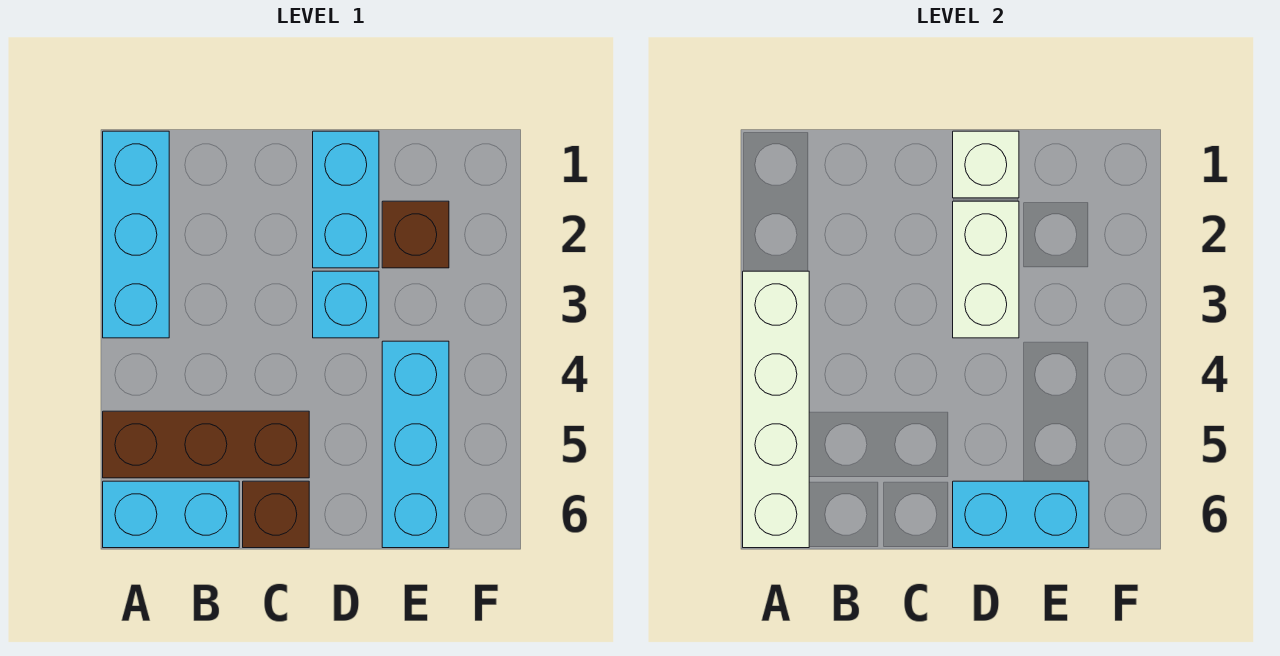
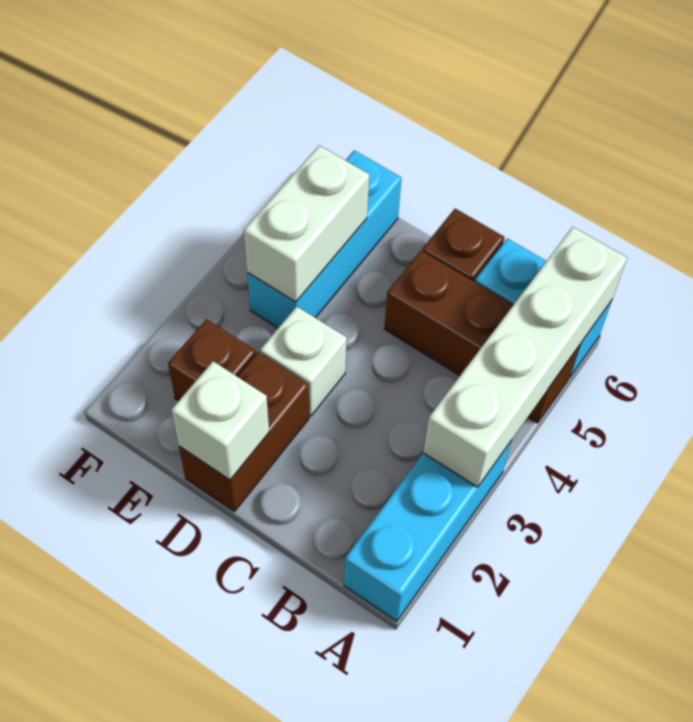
cyan 1x2 brick [313,131,379,268] -> brown 1x2 brick [179,352,309,511]
white 1x2 brick [953,201,1019,338] -> white 1x2 brick moved to [244,145,369,302]
cyan 1x1 brick [313,271,379,338] -> white 1x1 brick [260,307,347,416]
cyan 1x2 brick [953,481,1089,548] -> none

